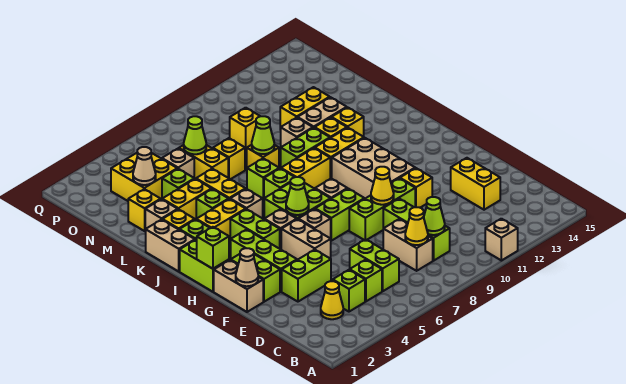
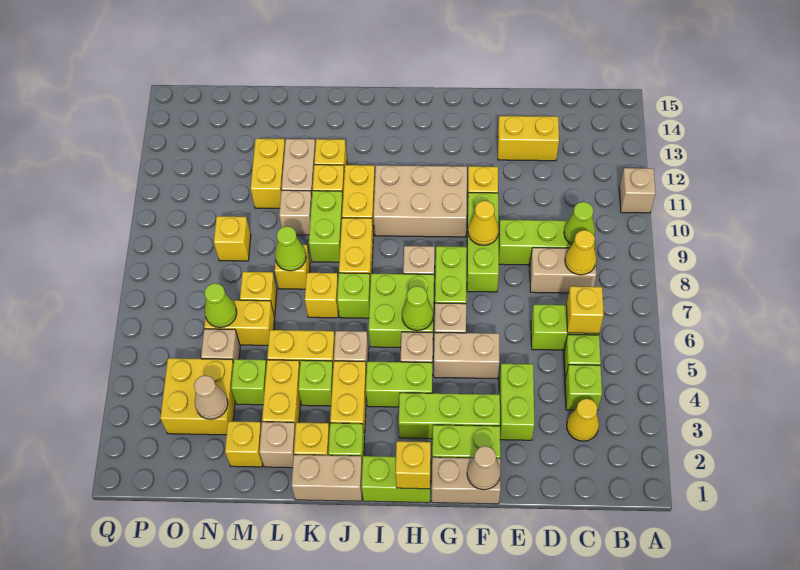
none -> yellow 1x1 brick [566,286,604,333]
lime 1x1 brick [197,227,229,269] -> yellow 1x1 brick [395,441,431,489]
lime 1x1 brick [247,159,279,200] -> yellow 1x1 brick [305,273,339,318]

